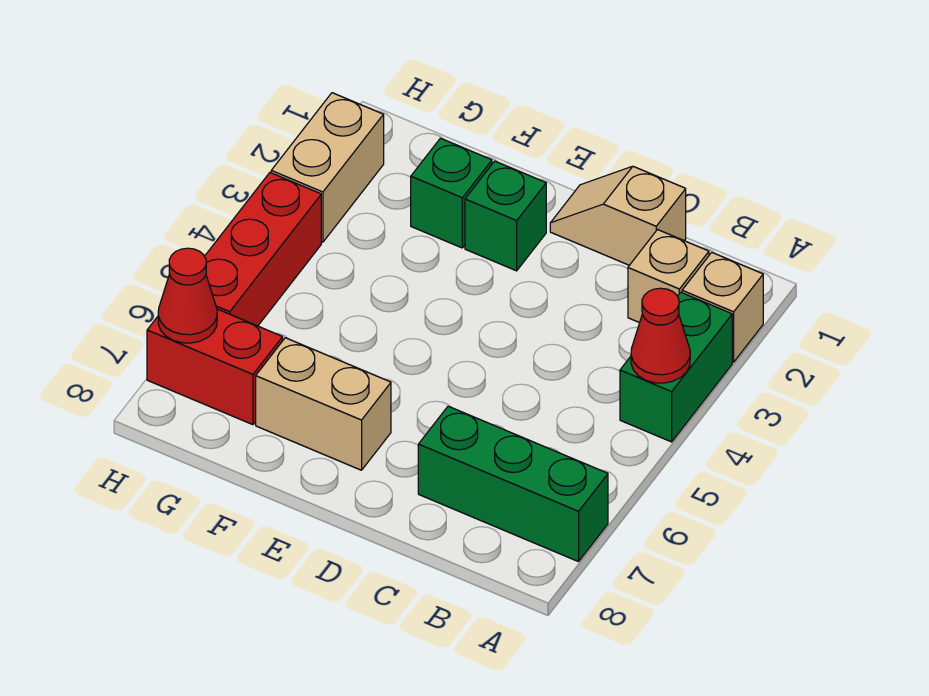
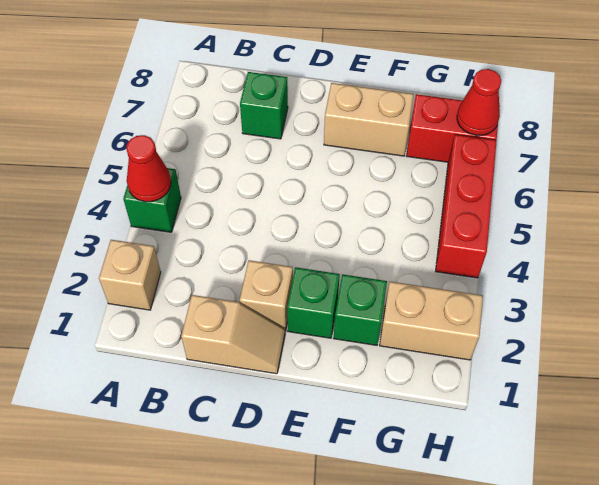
green 1x2 brick [620,292,732,442] -> green 1x1 brick [123,168,181,232]
green 1x3 brick [418,406,608,562] -> green 1x1 brick [240,72,288,139]
tan 1x1 brick [628,230,709,323] -> tan 1x1 brick moved to [240,260,293,331]
tan 1x2 brick [271,93,384,242] -> tan 1x2 brick turned to [380,282,483,360]

